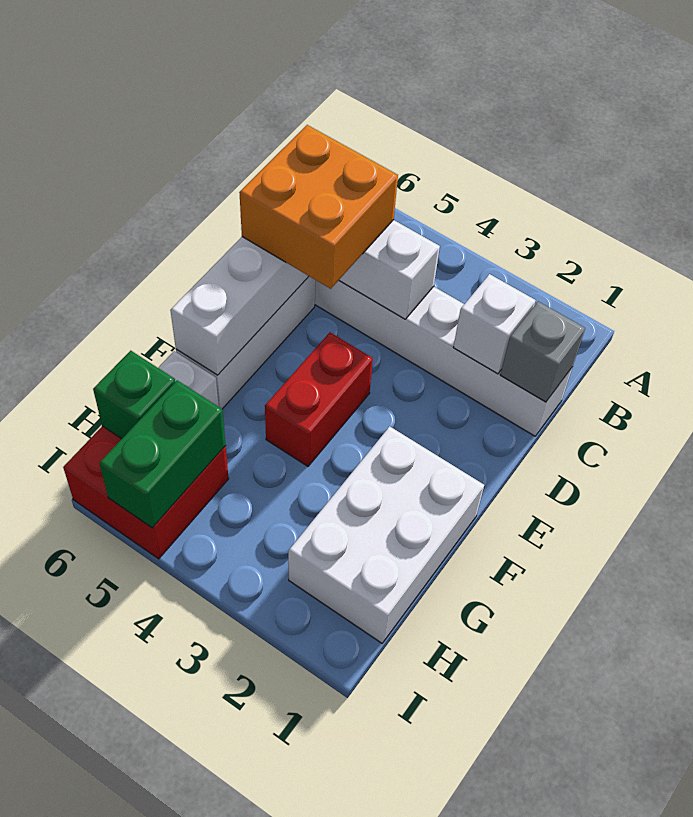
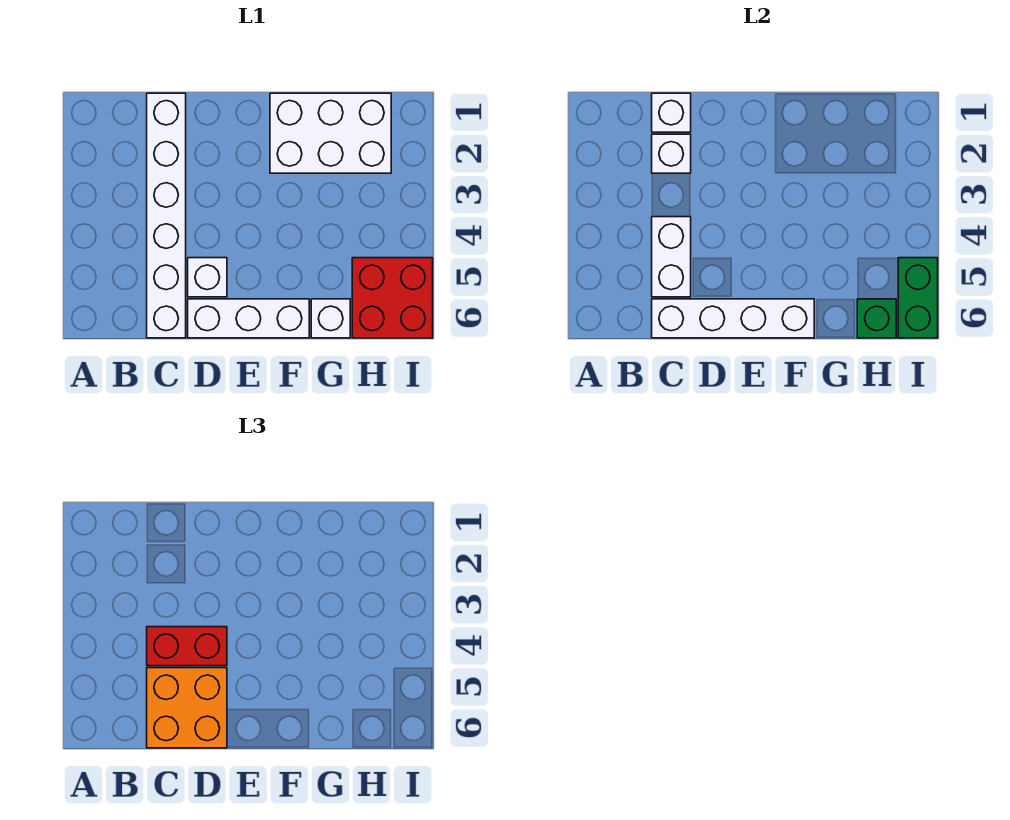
grey 1x1 brick [500,302,585,402] -> white 1x1 brick [652,93,691,132]
none -> white 1x1 brick [188,258,227,297]
red 1x2 brick [265,332,373,466] -> red 1x2 brick moved to [147,627,227,666]
green 1x2 brick [99,380,226,528] -> green 1x2 brick turned to [898,258,938,338]

